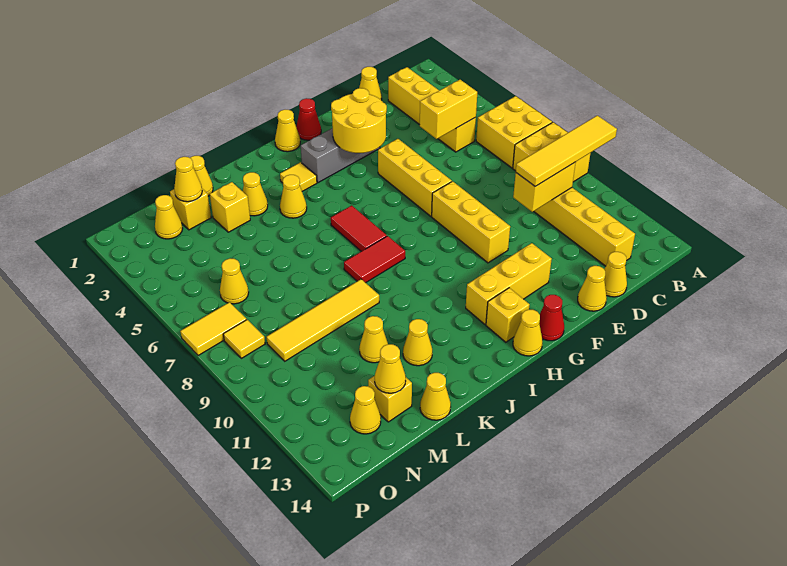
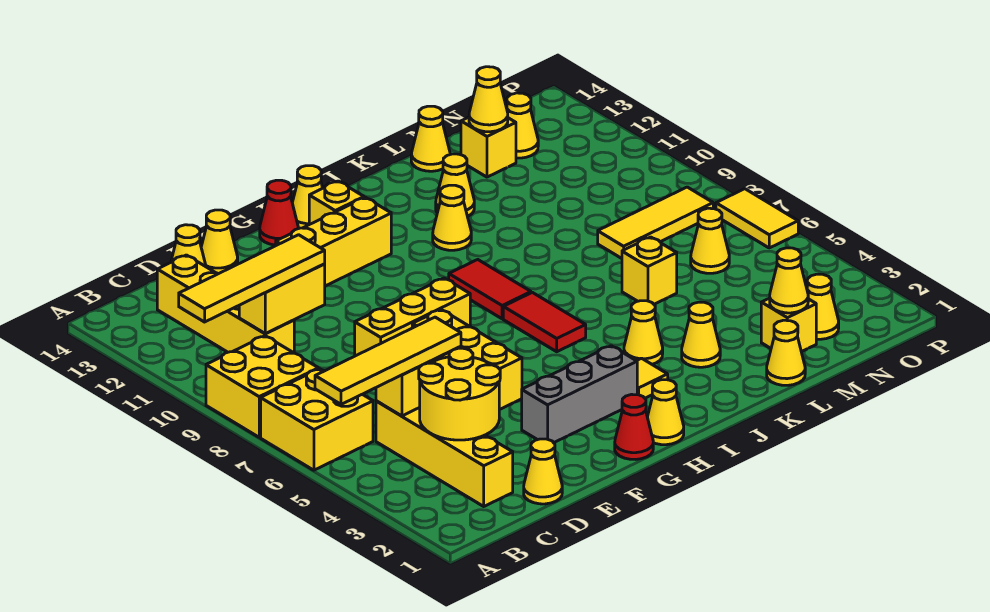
yellow 2x2 round brick [331,88,387,153] -> yellow 2x2 round brick moved to [419,348,500,440]
yellow 1x3 brick [432,181,510,263] -> yellow 1x3 brick turned to [355,278,470,356]
red 1x2 tile [344,236,405,283] -> red 1x2 tile turned to [449,260,531,319]
yellow 1x4 tile [267,279,379,361] -> yellow 1x4 tile moved to [315,317,461,404]
yellow 1x1 brick [210,182,250,232] -> yellow 1x1 brick moved to [622,237,677,304]
yellow 1x1 cone [359,316,388,363] -> yellow 1x1 cone moved to [433,185,471,250]
yellow 1x2 tile [180,302,246,356] -> yellow 1x2 tile turned to [716,189,798,248]
yellow 1x1 tile [223,320,265,358] -> yellow 1x3 tile [598,187,713,258]

